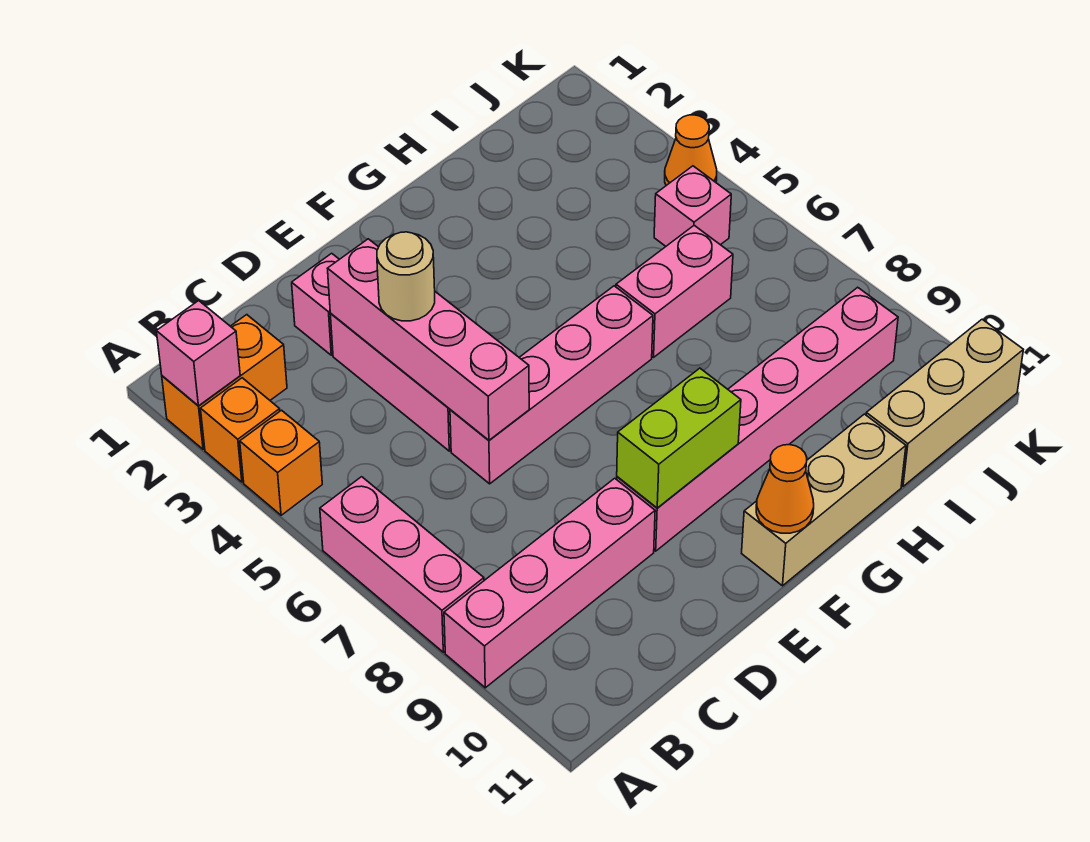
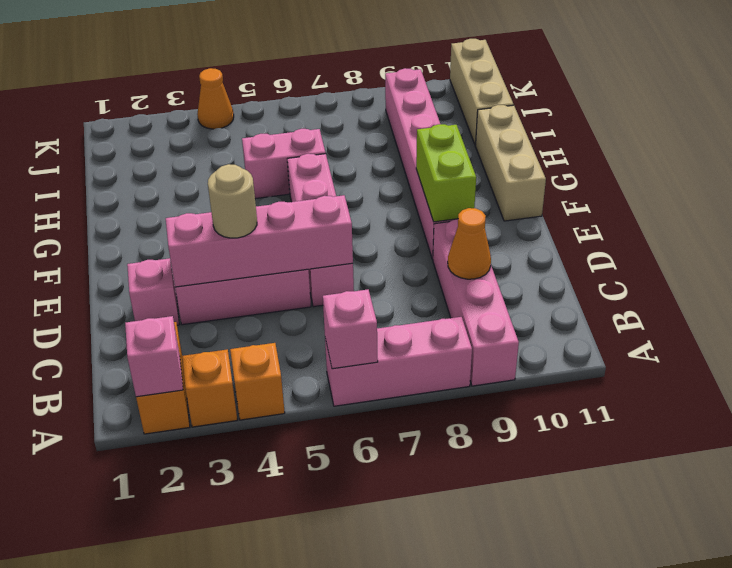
orange 1x1 cone [756,445,814,533] -> orange 1x1 cone moved to [448,208,491,279]
pink 1x2 brick [616,225,733,357] -> pink 1x2 brick turned to [242,129,326,199]
pink 1x1 brick [654,166,731,246] -> pink 1x1 brick moved to [323,290,378,369]

